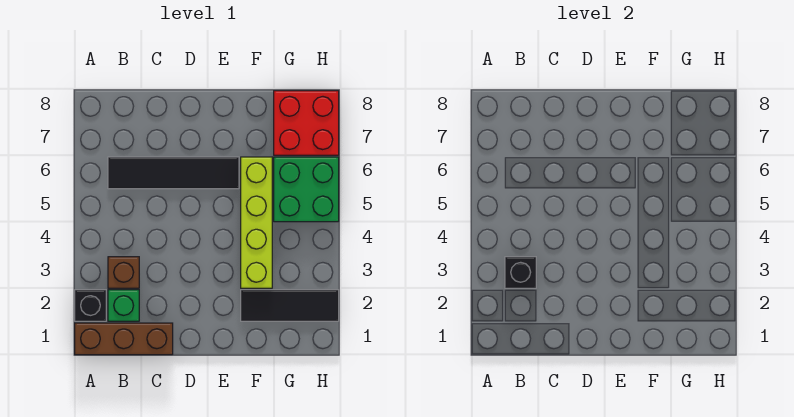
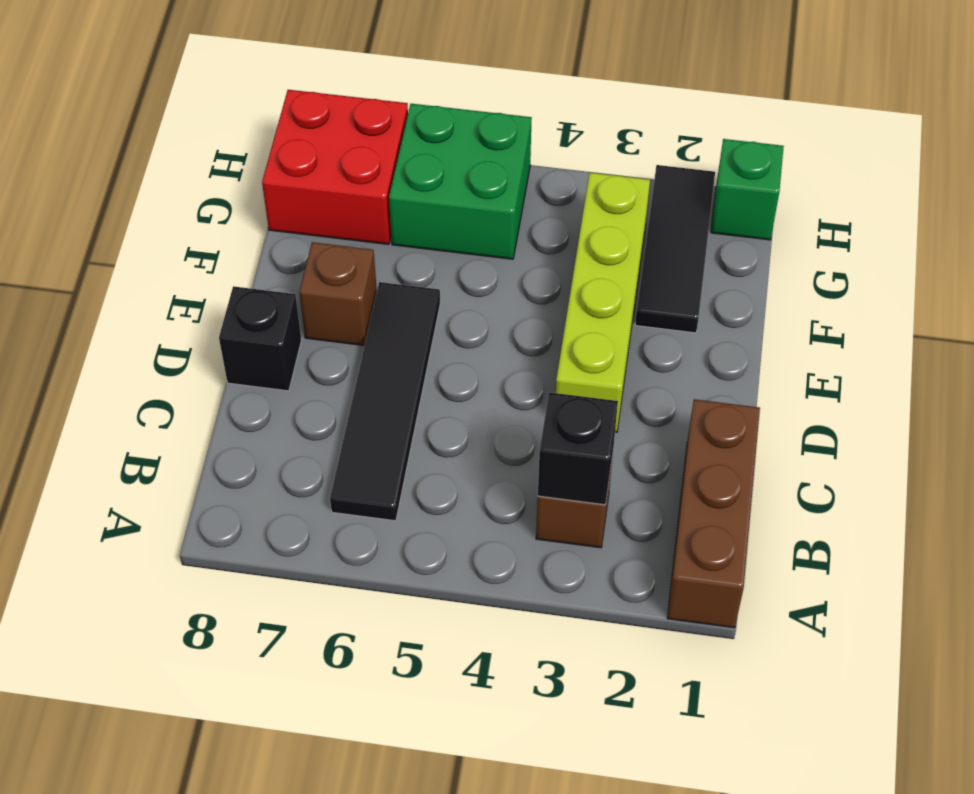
black 1x1 brick [75,290,106,321] -> black 1x1 brick moved to [219,286,302,391]
green 1x1 brick [108,290,139,321] -> green 1x1 brick moved to [711,139,784,240]
none -> brown 1x1 brick [299,242,377,346]
lime 1x4 brick [241,157,272,288] -> lime 1x4 brick turned to [556,173,650,432]

